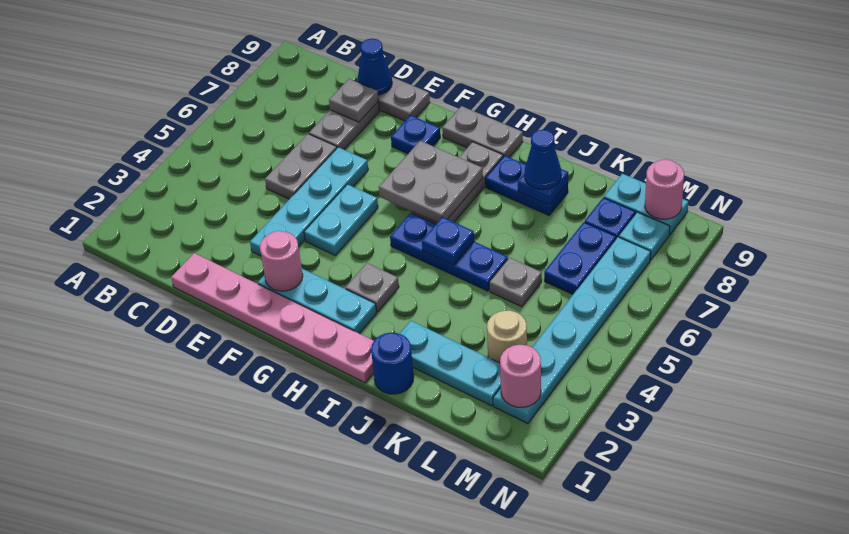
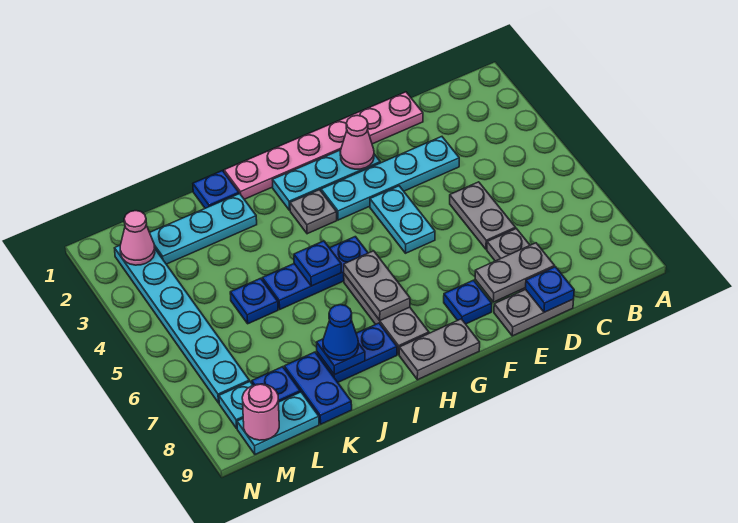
grey 1x1 plate [329,79,379,122] -> grey 1x2 plate [475,243,555,302]
blue 1x1 cone [357,38,392,95] -> blue 1x1 plate [526,267,574,312]
cyan 1x4 plate [250,147,368,256] -> cyan 1x4 plate turned to [321,137,459,220]
pink 1x1 round brick [260,231,303,291] -> pink 1x1 cone [340,115,374,169]
grey 2x2 plate [379,141,483,223] -> grey 1x2 plate [344,251,410,320]
blue 1x1 round brick [371,333,414,394] -> blue 1x1 plate [193,171,239,208]
grey 1x1 plate [489,257,542,307] -> blue 1x1 plate [230,278,278,324]
tan 1x1 round brick [487,311,527,363] -> none
blue 1x2 plate [544,222,616,294] -> blue 1x2 plate moved to [284,352,352,424]
pink 1x1 round brick [500,345,541,407] -> pink 1x1 cone [120,211,155,265]

